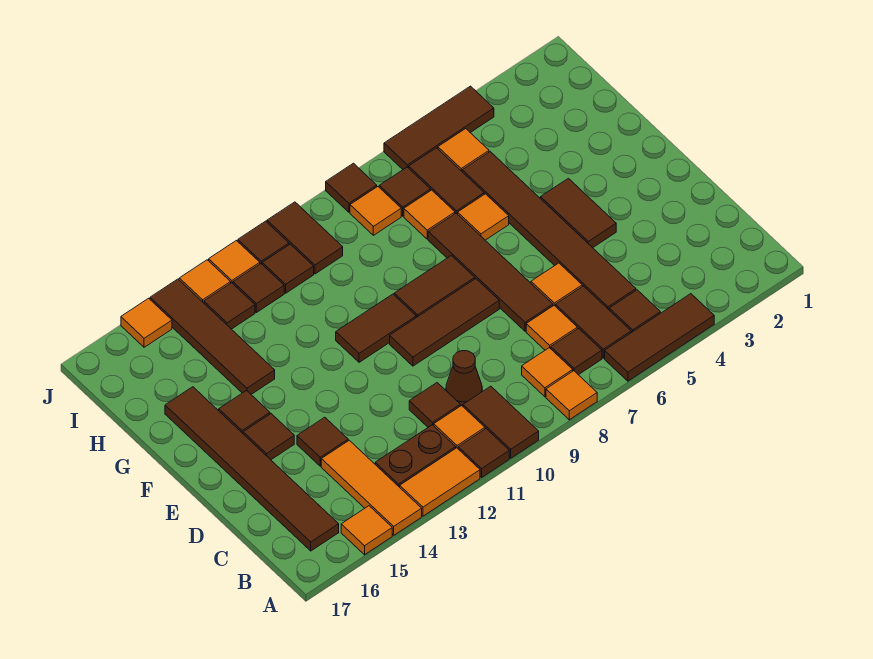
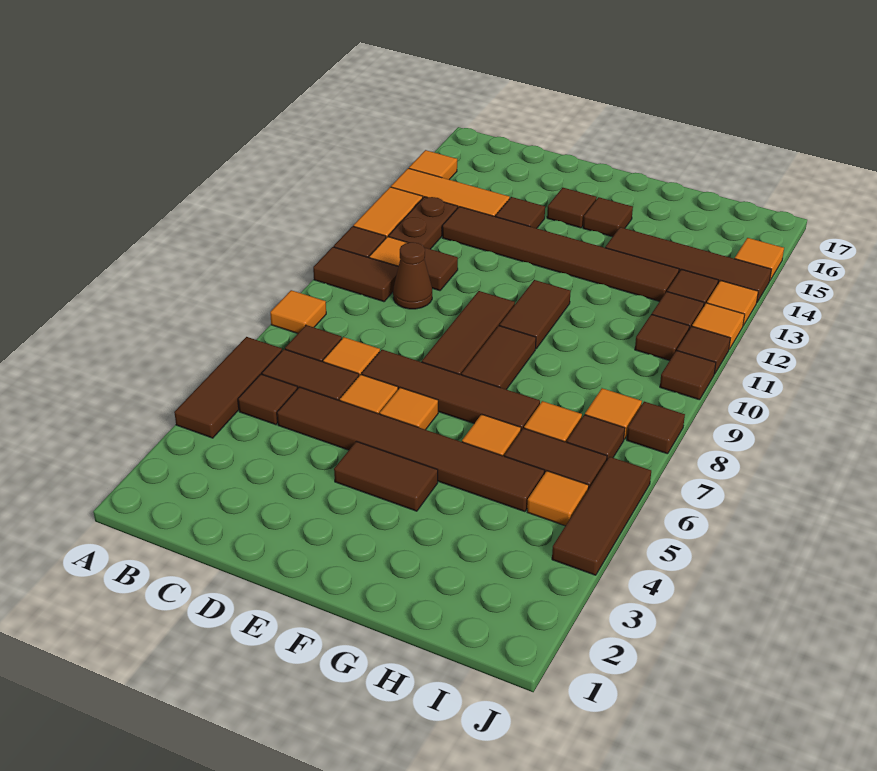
orange 1x1 tile [522,348,573,397] -> orange 1x1 tile moved to [380,388,438,430]
brown 1x6 tile [165,387,339,551] -> brown 1x6 tile moved to [442,207,679,302]
brown 1x2 tile [267,202,343,274] -> brown 1x1 tile [660,350,716,400]

